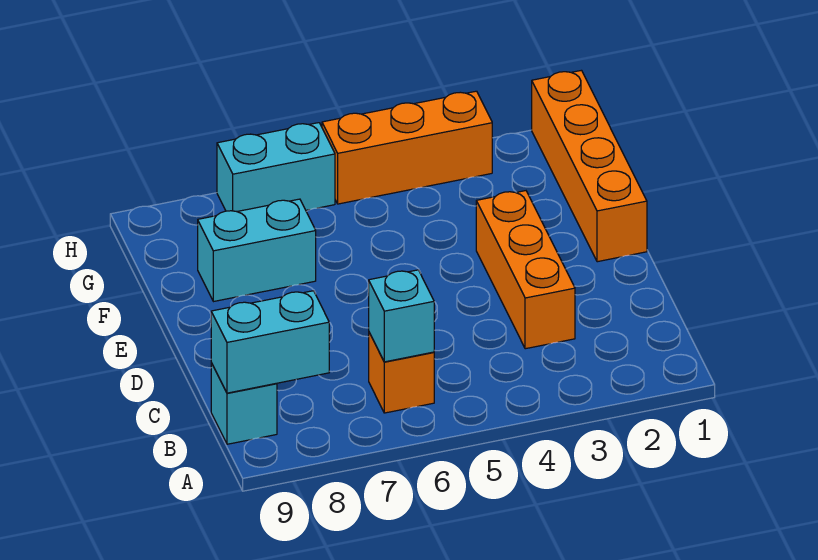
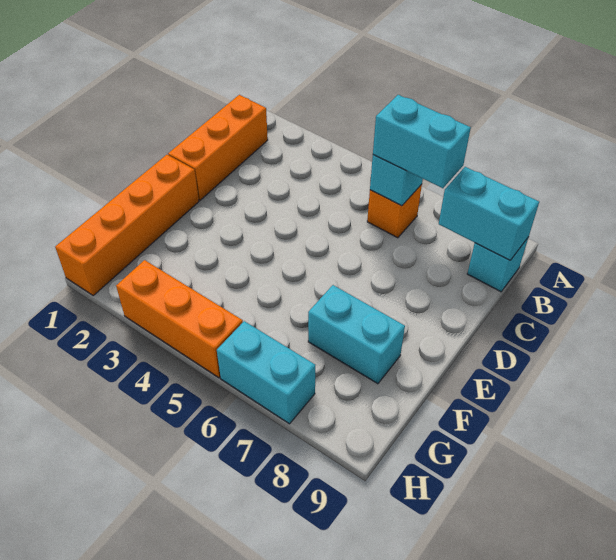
none -> cyan 1x2 brick [373,95,471,188]
orange 1x3 brick [476,191,575,349] -> orange 1x3 brick moved to [168,95,268,200]

